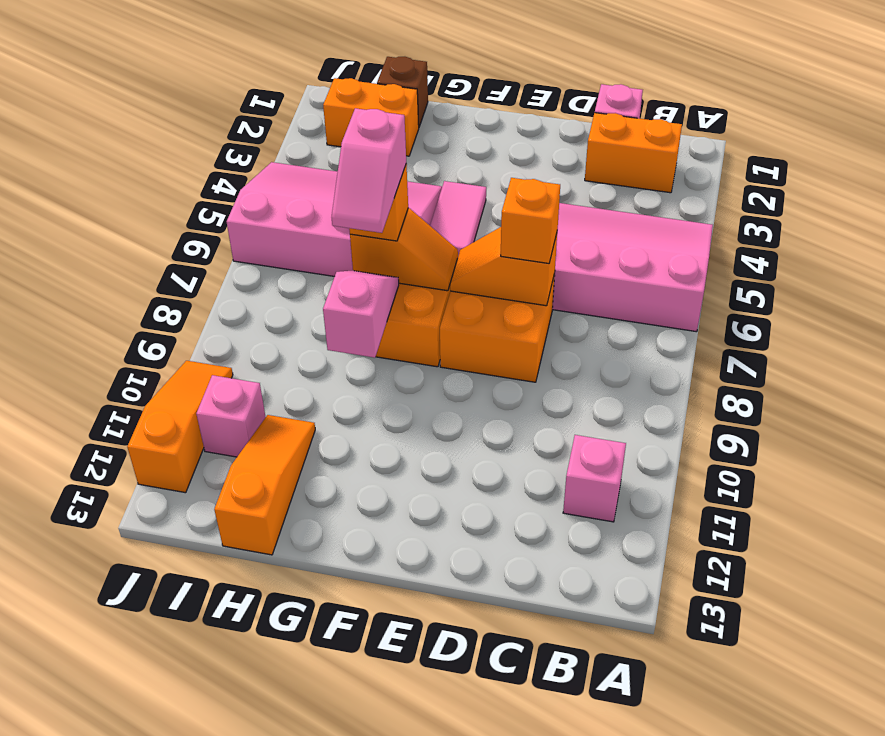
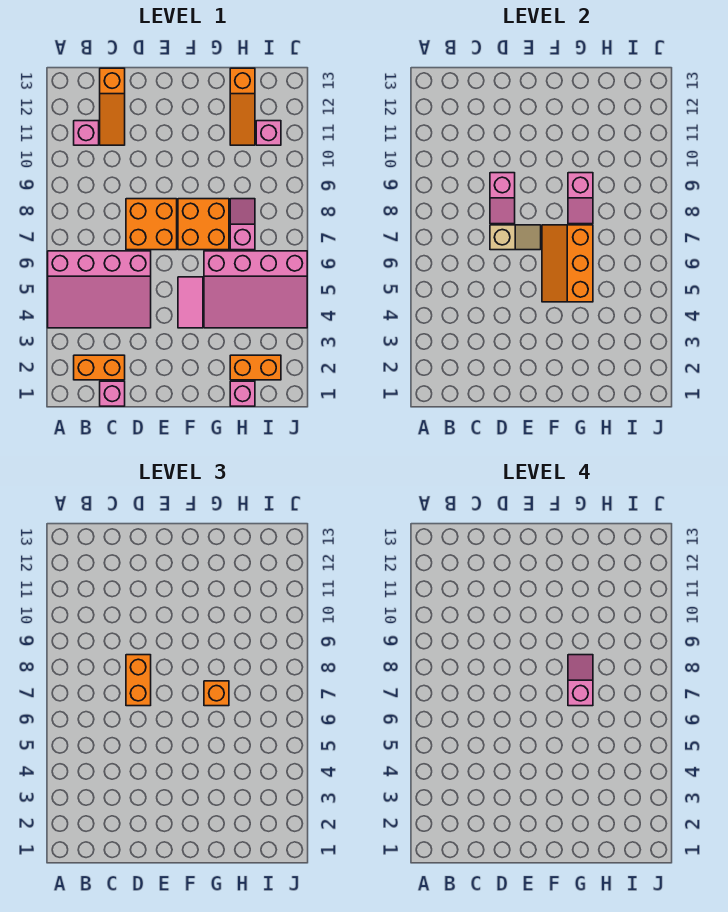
orange 1x2 slope [450,227,557,306] -> tan 1x2 slope [490,225,541,250]
orange 1x1 brick [501,178,560,263] -> orange 1x2 brick [126,655,151,706]
none -> pink 1x2 slope [490,173,515,224]
orange 1x2 slope [350,208,458,291] -> orange 2x3 slope [542,225,593,302]
brown 1x1 brick [377,57,428,127] -> pink 1x1 brick [230,381,255,406]
none -> pink 1x2 slope [230,199,255,250]
orange 1x3 slope [127,361,233,493] -> orange 1x3 slope moved to [100,68,125,145]

